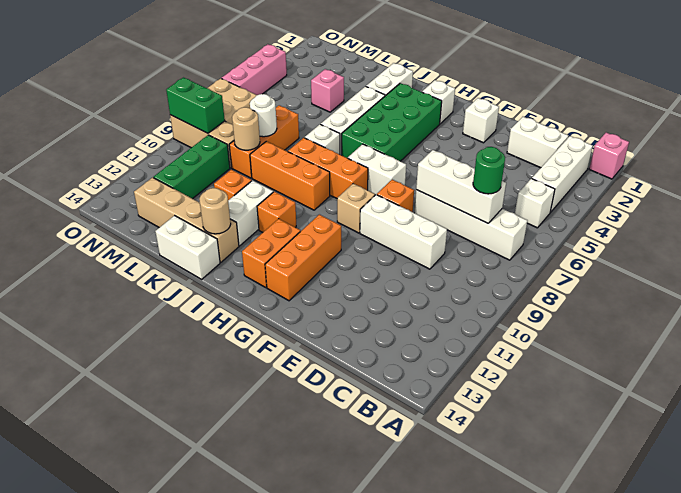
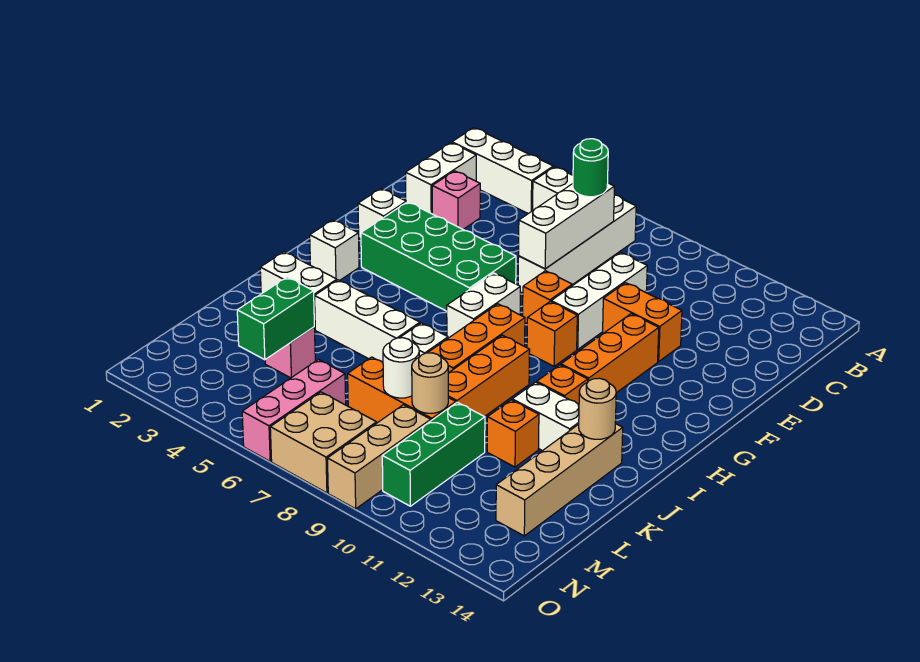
pink 1x1 brick [589,132,629,179] -> pink 1x1 brick moved to [432,171,480,229]
tan 1x1 brick [337,184,375,233] -> orange 1x1 brick [527,302,577,366]
orange 1x3 brick [265,214,341,301] -> orange 1x3 brick turned to [561,314,659,393]
green 2x4 brick [342,83,442,161] -> green 2x4 brick moved to [361,202,516,311]
orange 1x2 brick [242,219,300,288] -> orange 1x2 brick moved to [603,283,682,362]
white 1x2 brick [155,216,220,279] -> none
green 1x3 brick [154,135,230,199] -> green 1x3 brick turned to [382,402,485,506]
green 1x2 brick [166,78,225,133] -> green 1x2 brick moved to [237,277,314,360]
pink 1x3 brick [222,44,287,95] -> pink 1x3 brick turned to [242,360,346,461]

